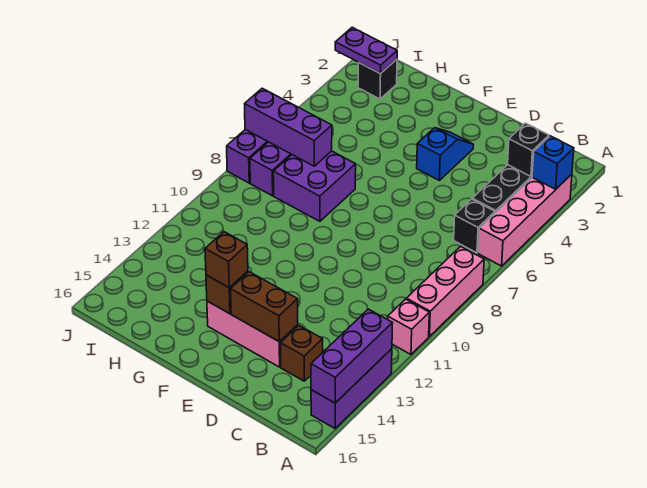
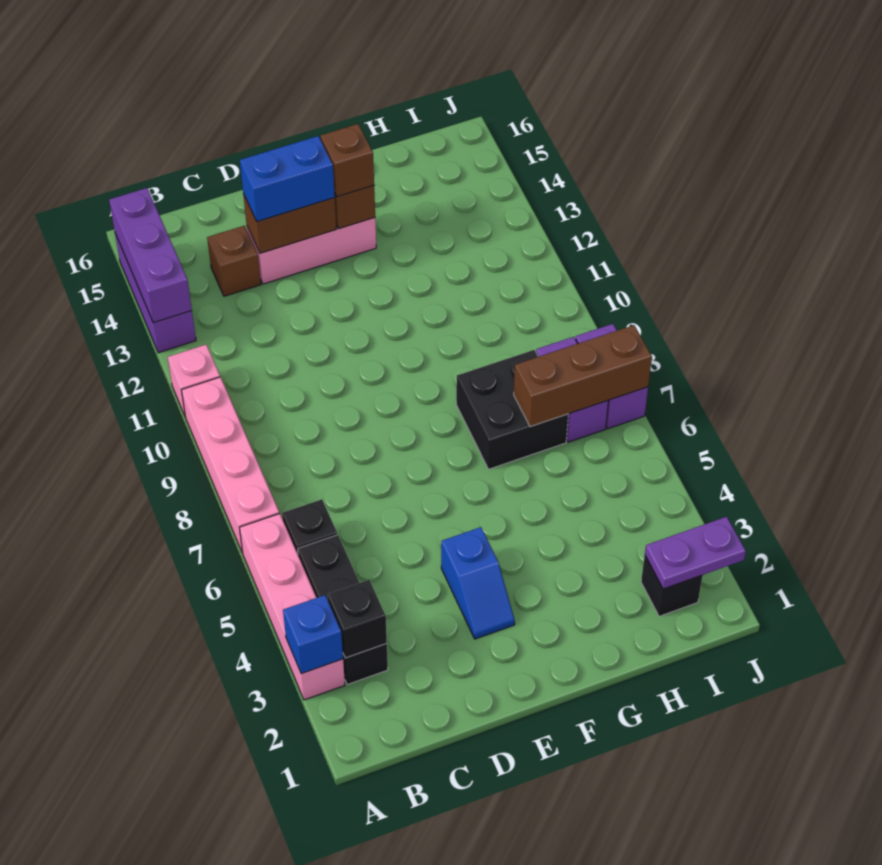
pink 1x3 brick [406,246,484,337] -> pink 1x4 brick [182,377,279,553]
none -> blue 1x2 brick [240,136,335,222]
purple 2x2 brick [273,151,356,221] -> black 2x2 brick [456,350,568,469]
purple 1x3 brick [245,88,332,166] -> brown 1x3 brick [514,325,652,427]

